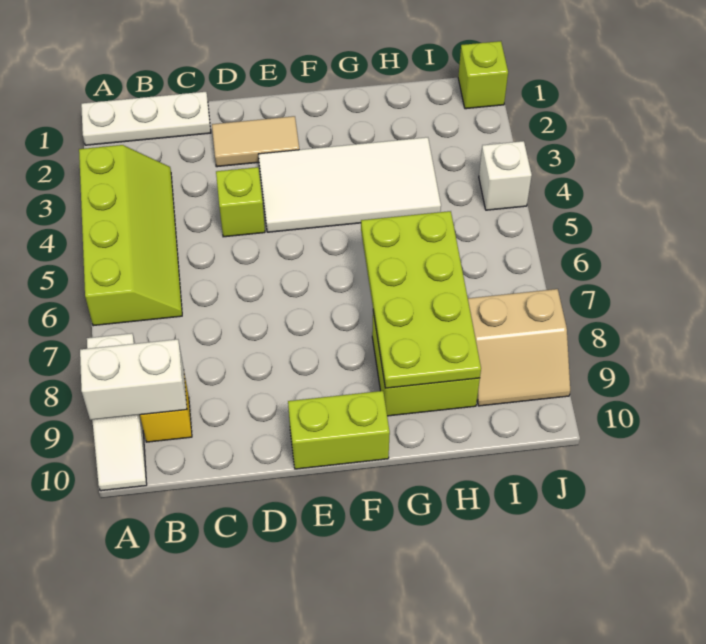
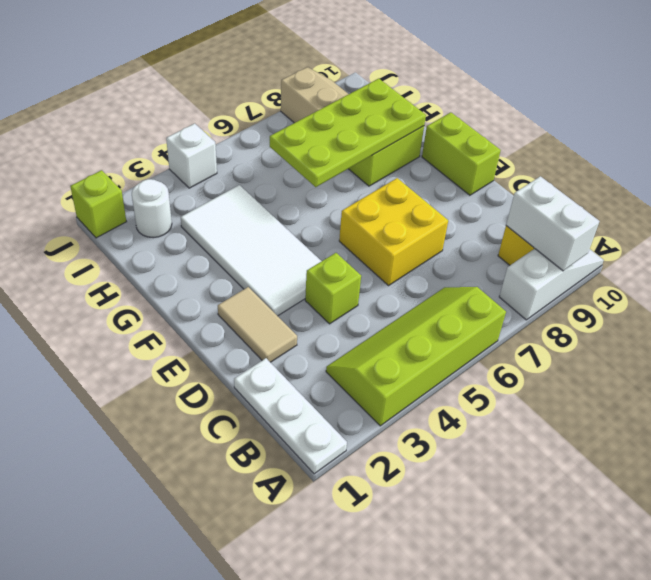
none -> yellow 2x2 brick [339,178,448,286]
none -> white 1x1 round brick [132,179,172,238]

